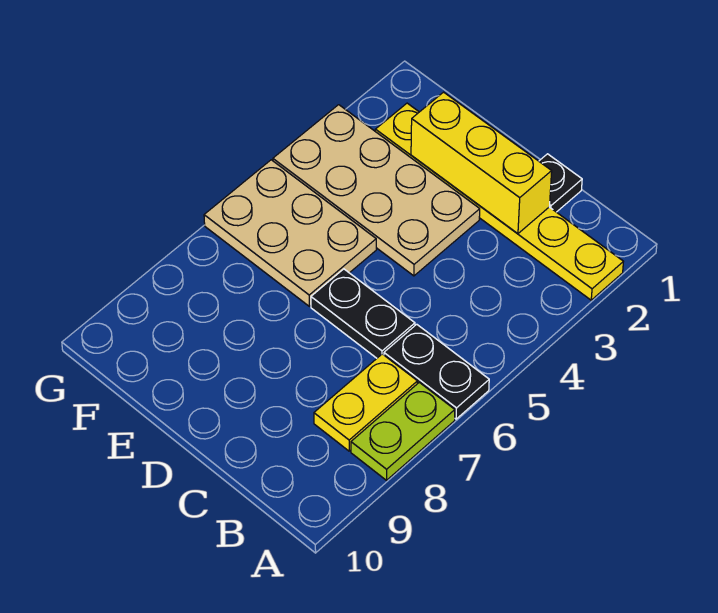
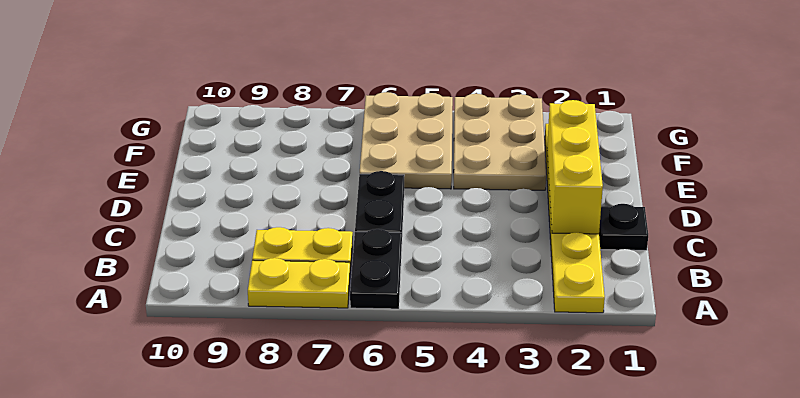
lime 1x2 plate [351,382,455,480] -> yellow 1x2 plate [248,258,350,308]
tan 2x4 plate [273,105,480,276] -> tan 2x3 plate [454,94,546,190]

